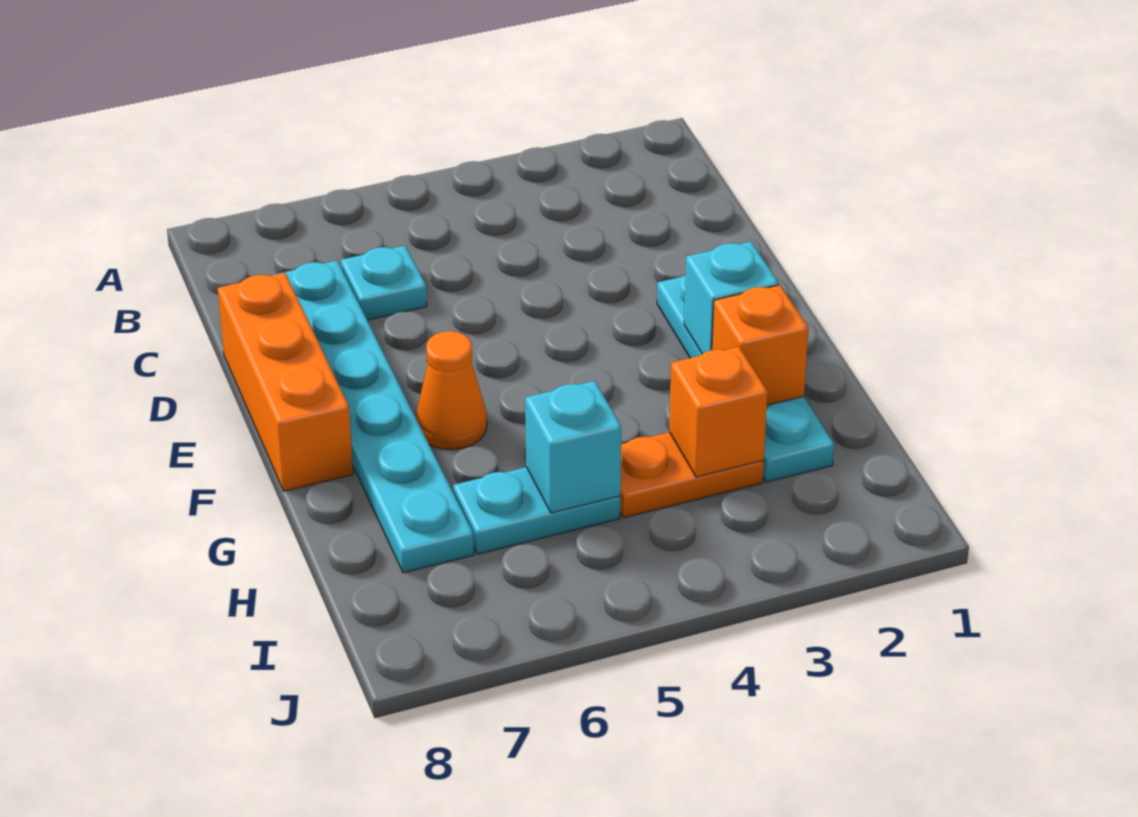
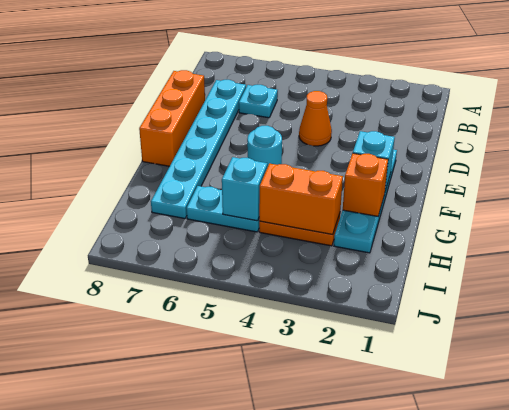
none -> cyan 1x1 round brick [247,126,282,167]
orange 1x1 cone [416,331,487,450] -> orange 1x1 cone moved to [299,91,332,146]
orange 1x1 brick [669,347,768,477] -> orange 1x2 brick [259,164,343,235]

